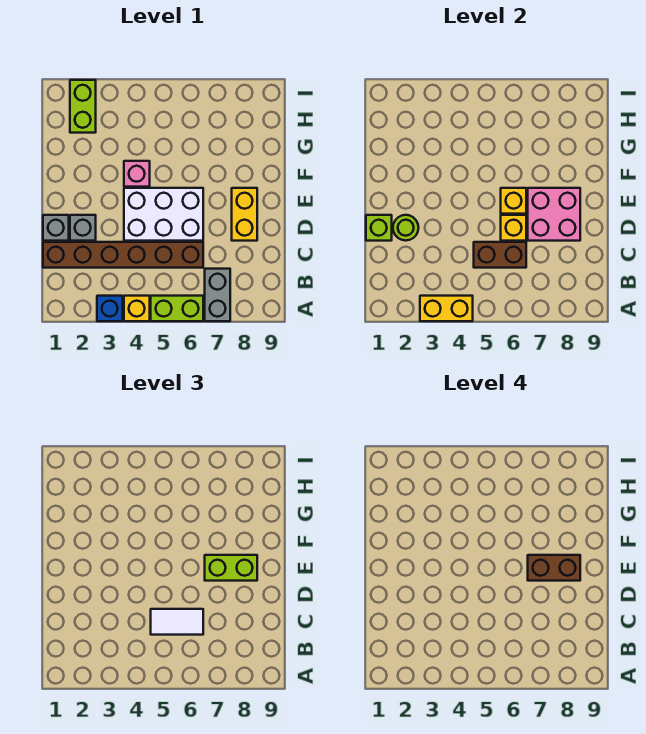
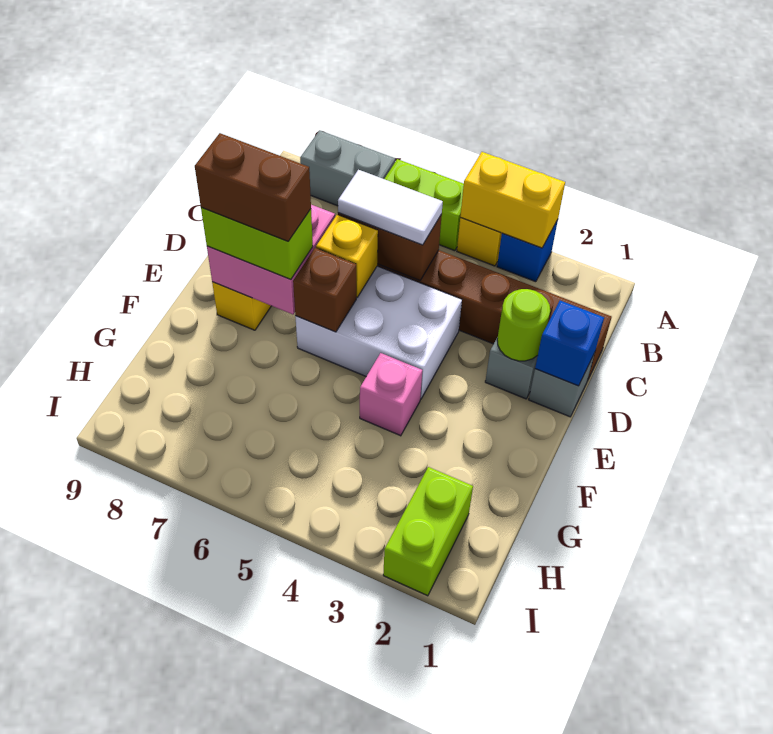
grey 1x2 brick [205,269,230,321] -> grey 1x2 brick turned to [300,130,395,206]
lime 1x1 brick [366,215,392,241] -> blue 1x1 brick [535,301,604,386]
yellow 1x1 brick [501,188,526,214] -> brown 1x1 brick [293,248,356,332]

